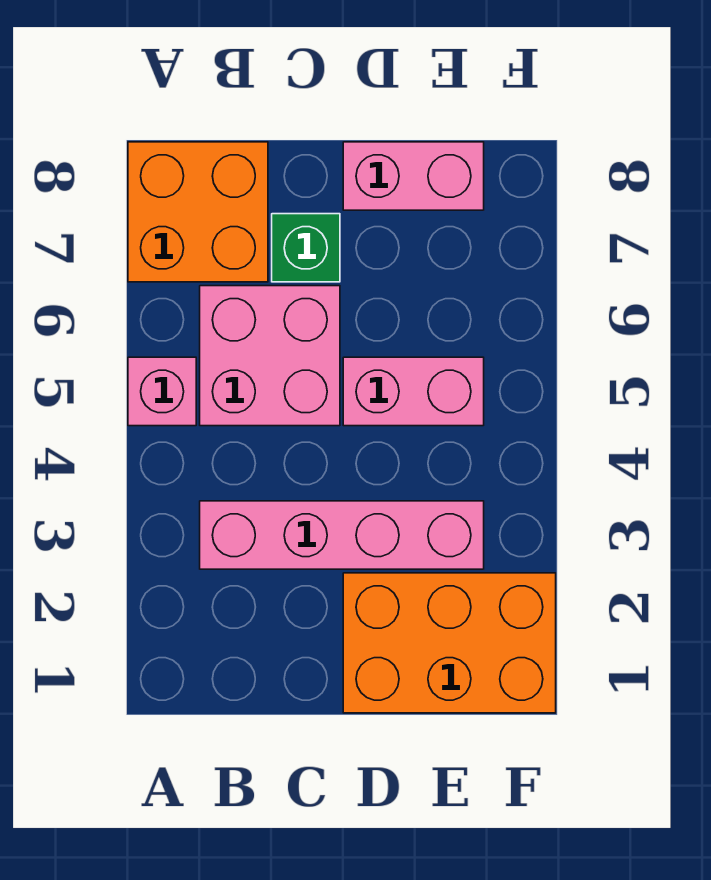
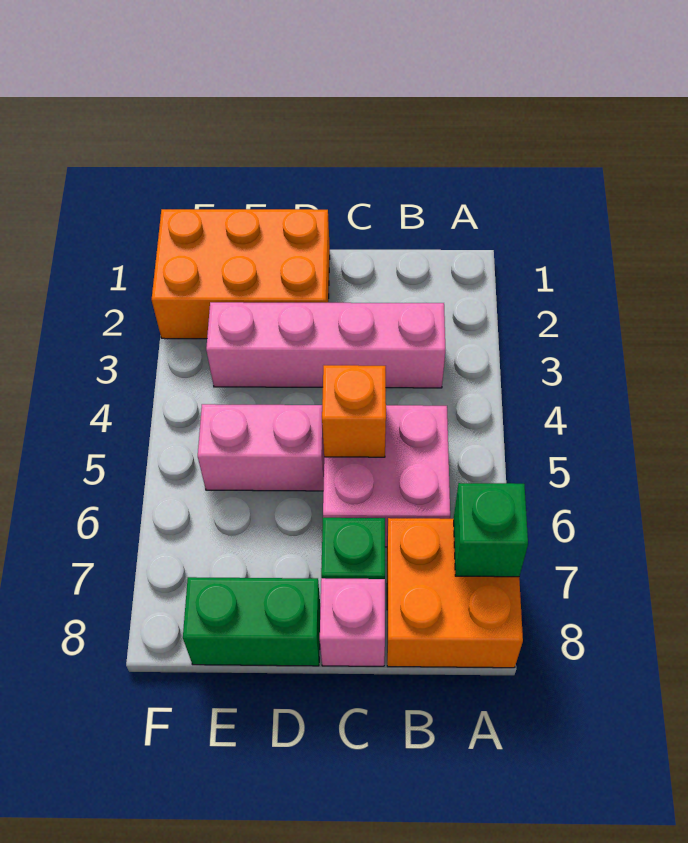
pink 1x1 brick [128,357,196,426] -> pink 1x1 brick moved to [320,578,385,666]
none -> green 1x1 brick [454,483,528,577]
none -> orange 1x1 brick [322,365,386,457]
pink 1x2 brick [343,142,484,210] -> green 1x2 brick [183,577,320,666]

